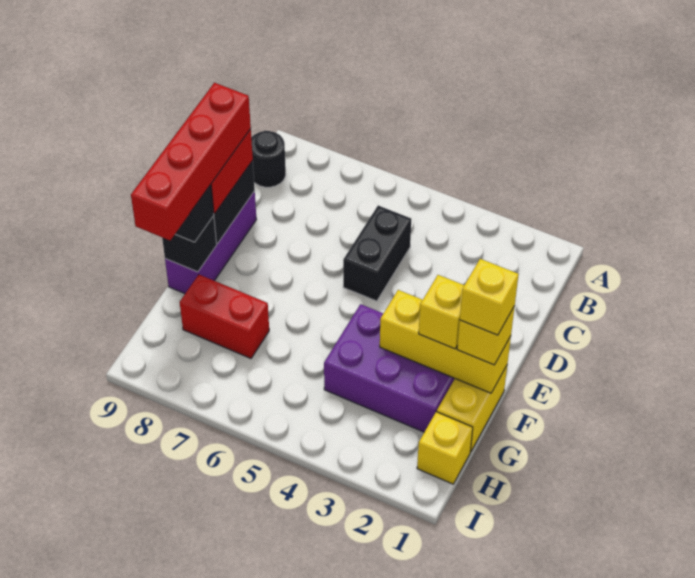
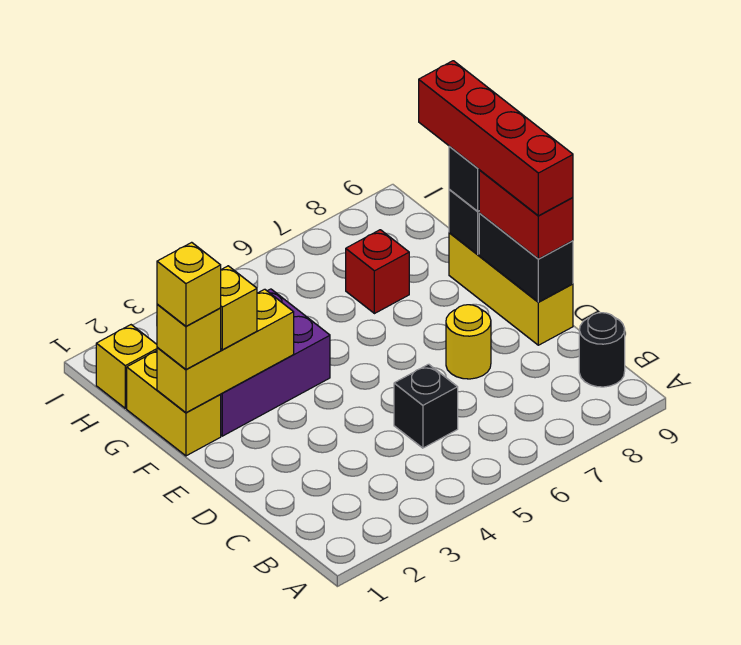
black 1x2 brick [343,205,411,301] -> black 1x1 brick [394,364,458,448]
none -> yellow 1x1 round brick [446,305,491,379]
purple 1x3 brick [165,191,256,294] -> yellow 1x3 brick [449,233,573,345]
red 1x2 brick [180,275,269,358] -> red 1x1 brick [346,230,409,314]

